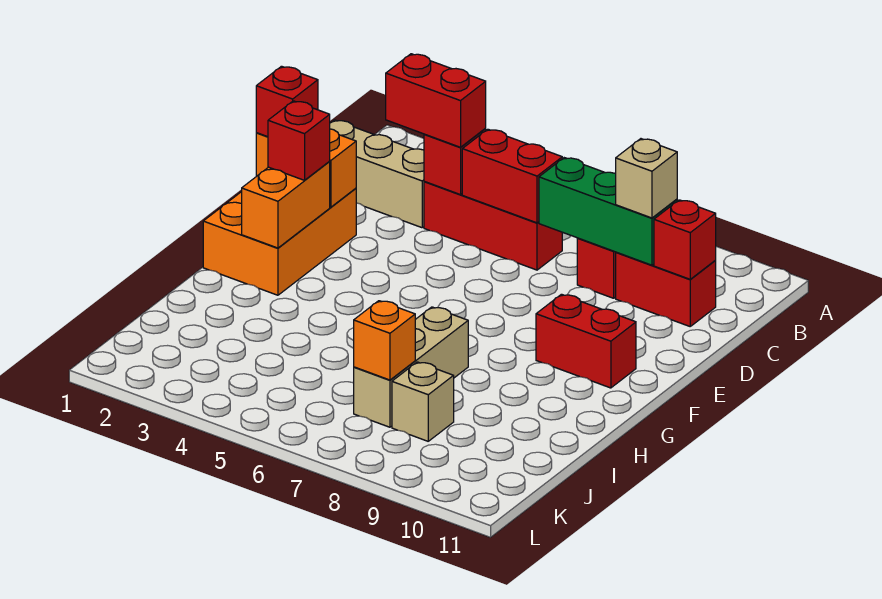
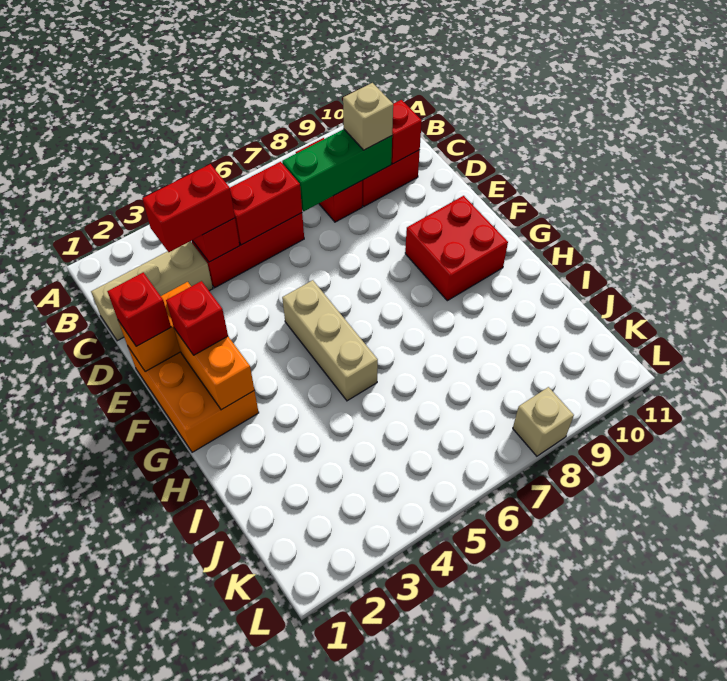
red 1x2 brick [536,294,636,388] -> red 2x2 brick [405,196,508,301]
tan 1x3 brick [354,307,468,427] -> tan 1x3 brick moved to [282,280,378,401]
orange 1x1 brick [354,301,415,380] -> none
tan 1x1 brick [392,362,454,441] -> tan 1x1 brick moved to [513,387,574,456]

